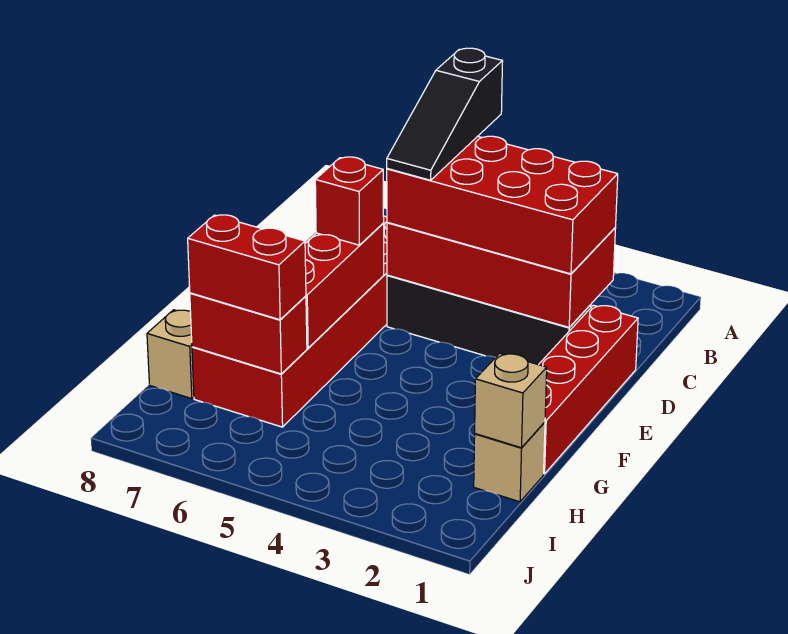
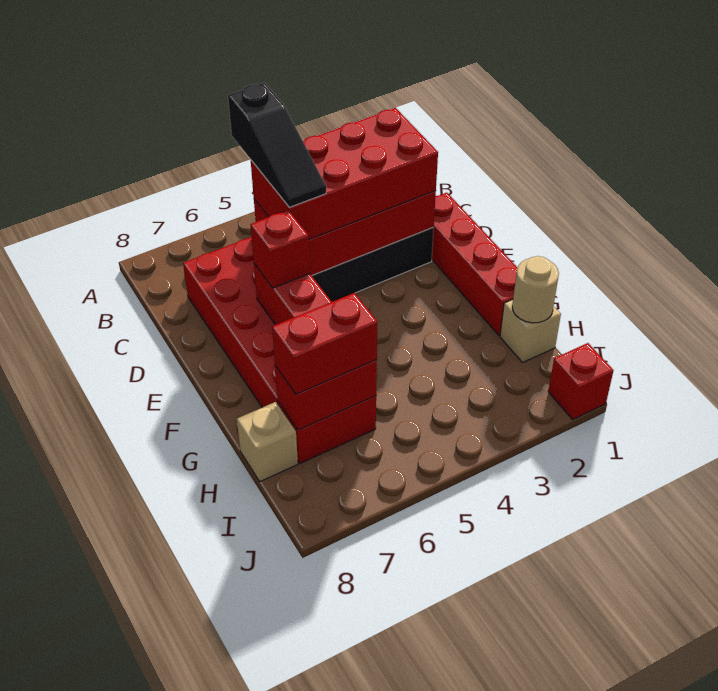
tan 1x1 brick [475,353,547,448] -> tan 1x1 round brick [512,256,559,323]
none -> red 1x1 brick [548,343,613,419]

